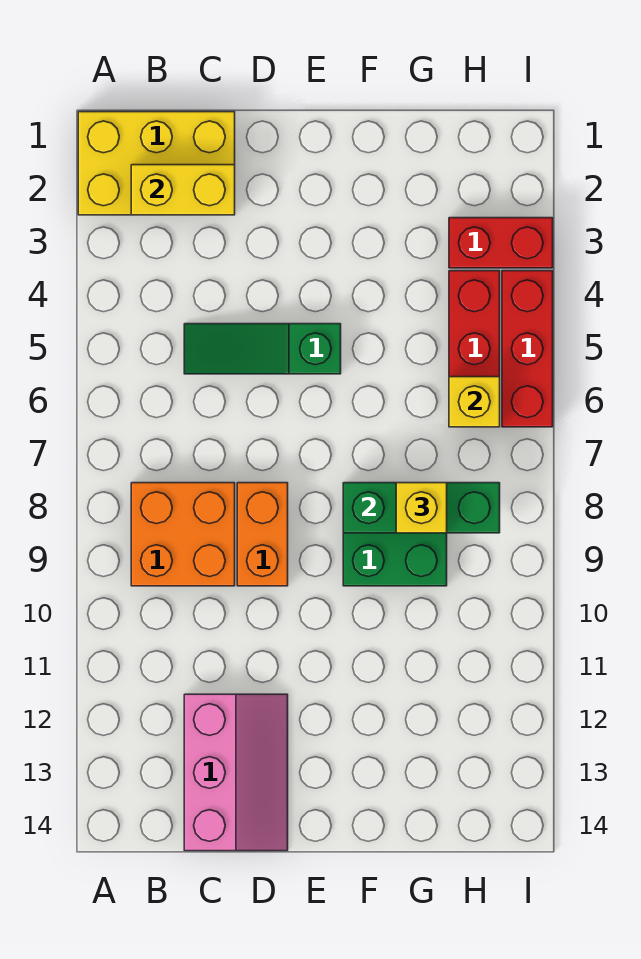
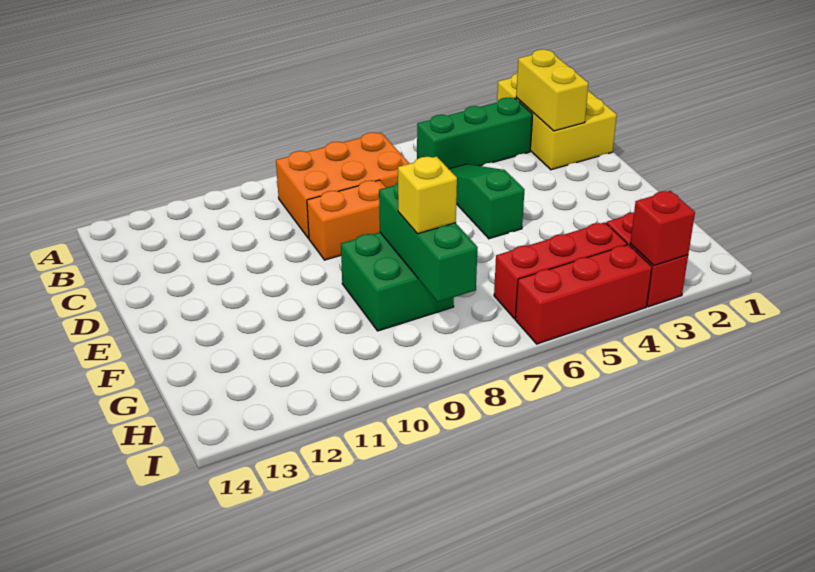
none -> green 1x3 brick [417,98,533,169]
orange 2x2 brick [131,483,235,586] -> orange 2x3 brick [276,132,410,238]
pink 2x3 slope [184,694,288,851] -> none
yellow 1x1 brick [449,377,500,427] -> none
none -> red 1x1 brick [630,191,695,266]

